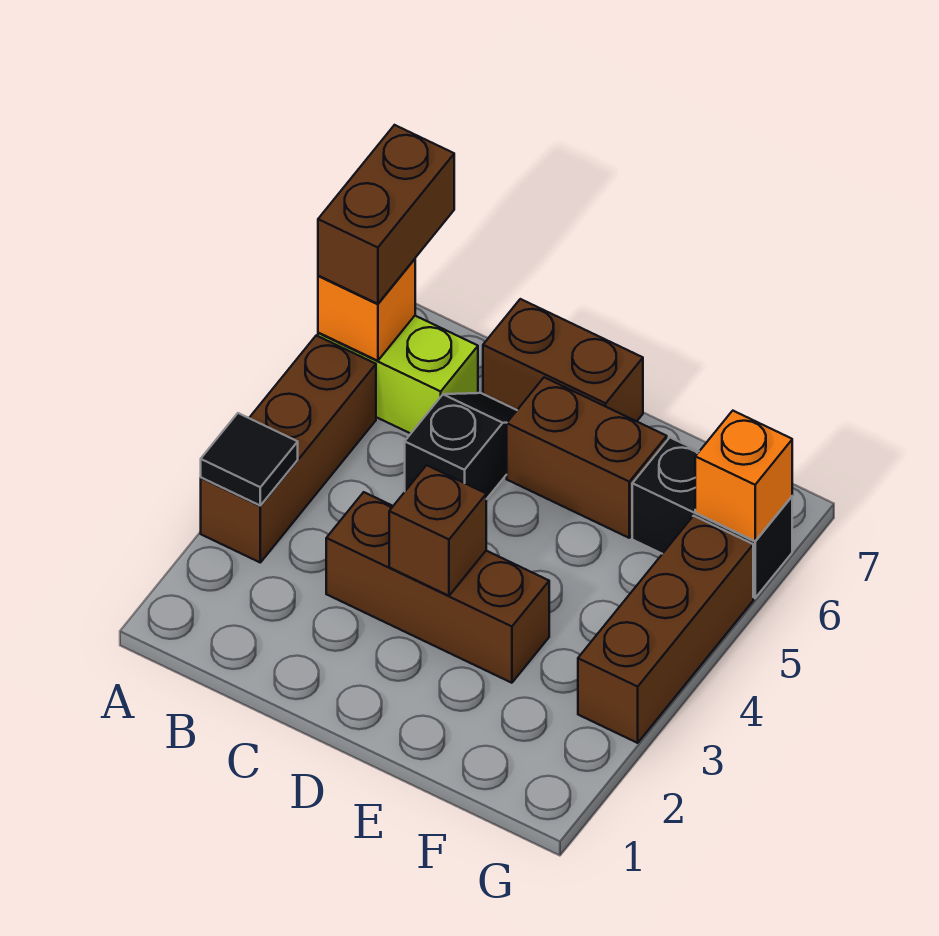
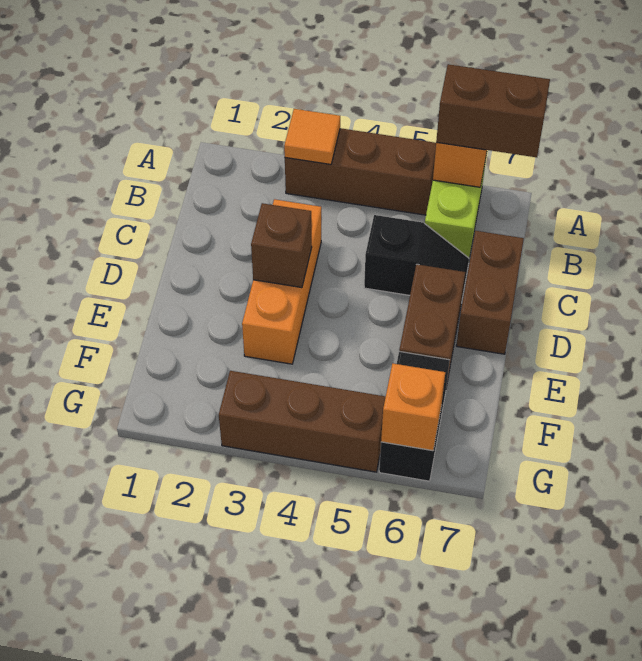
black 1x1 tile [201,413,298,505] -> orange 1x1 tile [284,109,340,165]
brown 1x3 brick [326,492,549,683] -> orange 1x3 brick [242,199,321,364]

